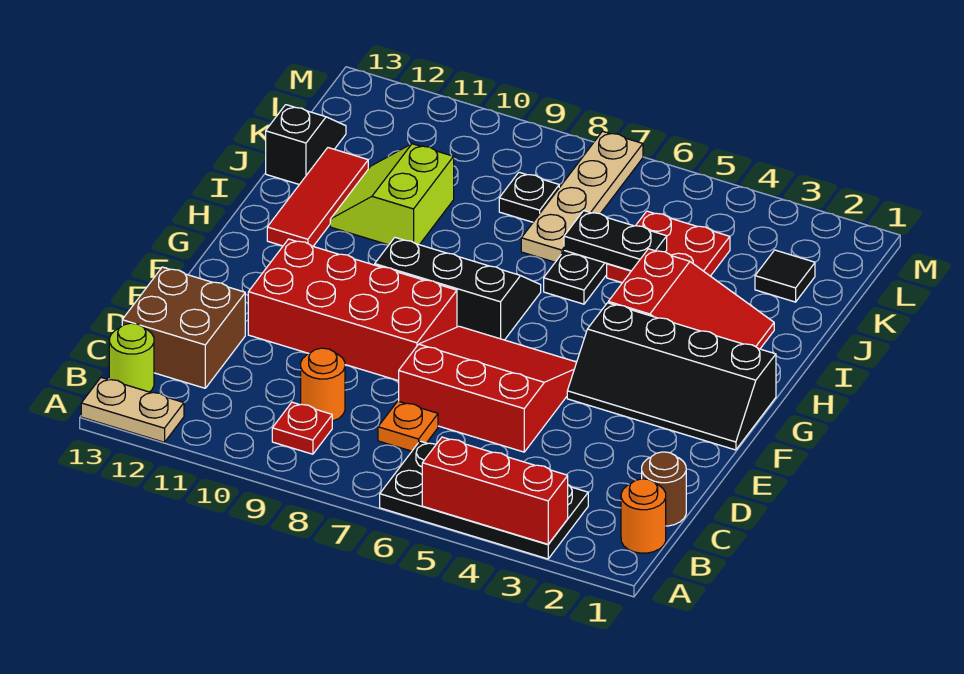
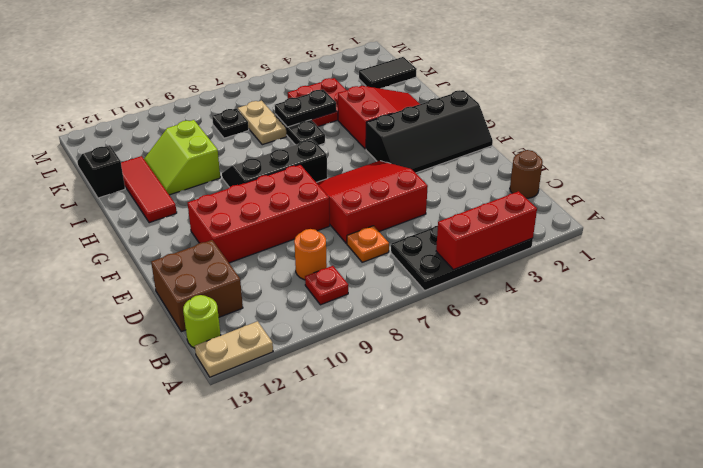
orange 1x1 round brick [621,479,666,553] -> none
tan 1x4 plate [521,131,643,262] -> tan 1x2 plate [238,100,287,145]
black 1x1 tile [755,250,815,302] -> black 1x2 tile [359,57,417,89]

